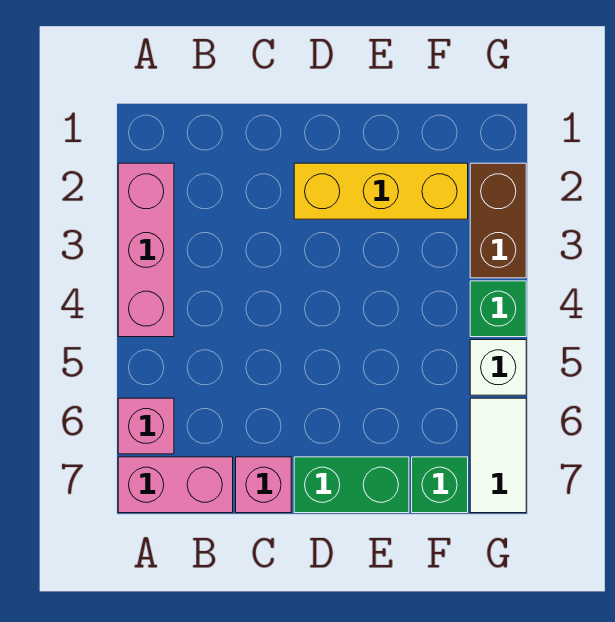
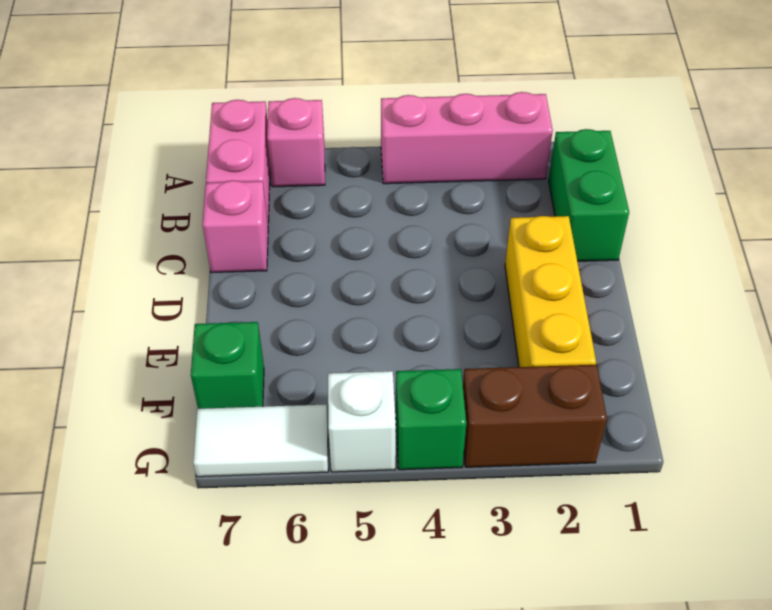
green 1x2 brick [294,457,409,513] -> green 1x2 brick moved to [549,129,629,261]

